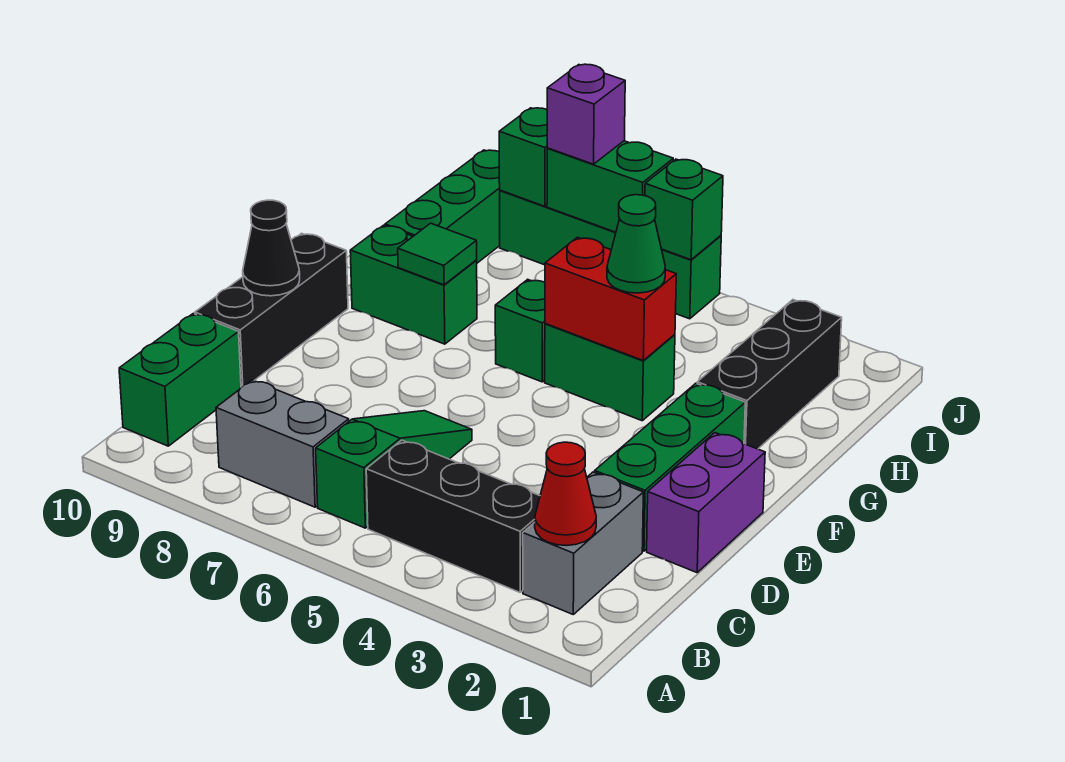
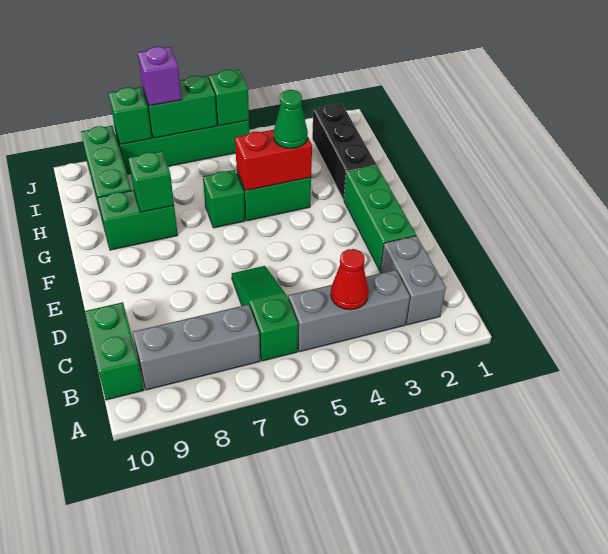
red 1x1 cone [535,442,596,546] -> red 1x1 cone moved to [331,249,369,310]
black 1x3 brick [366,440,540,592] -> grey 1x3 brick [288,270,410,352]
grey 1x2 brick [216,380,349,507] -> grey 1x3 brick [133,304,260,390]
purple 1x2 brick [647,433,765,573] -> none
black 1x3 brick [195,233,348,387] -> none
black 1x1 cone [243,200,300,296] -> none
green 1x1 tile [398,223,477,285] -> green 1x1 brick [128,151,174,212]

